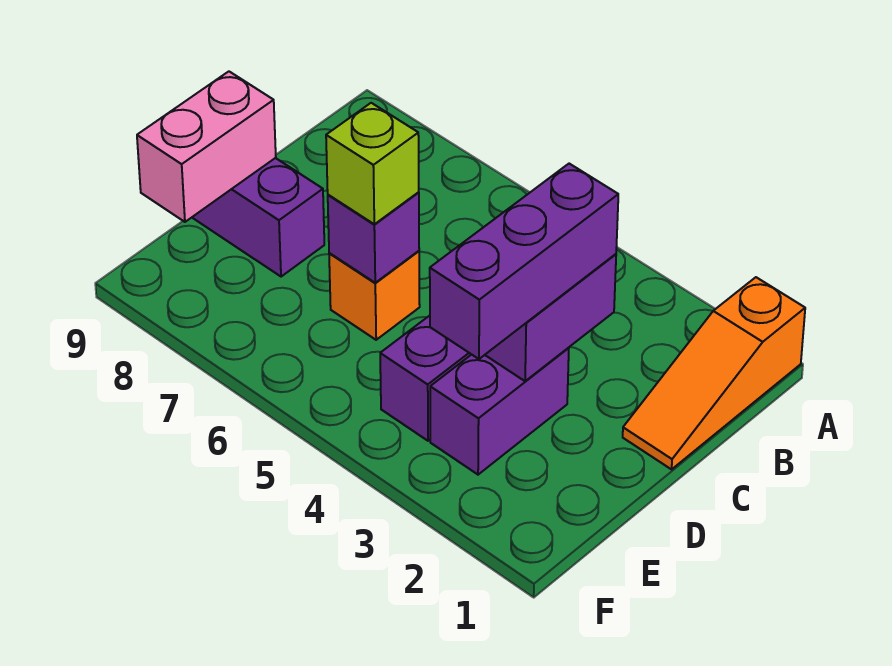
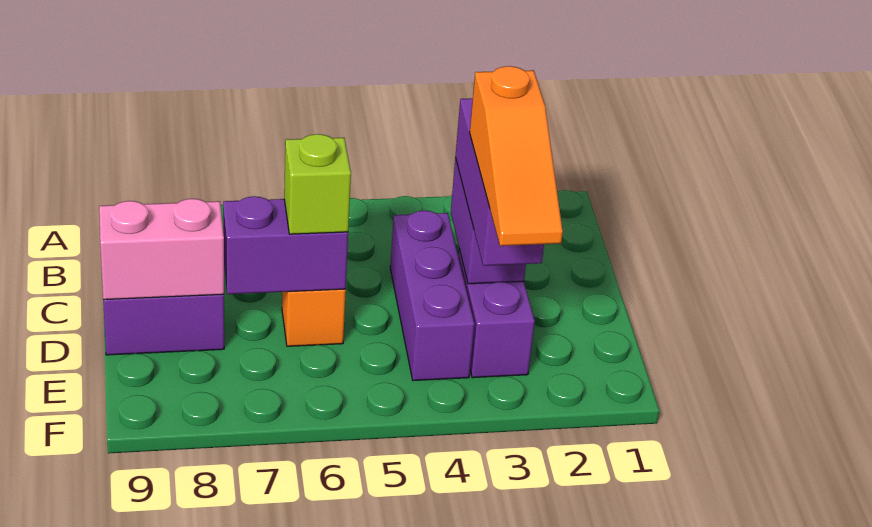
orange 1x3 slope [623,277,805,469] -> orange 1x3 slope moved to [470,66,563,246]
purple 1x1 brick [328,192,419,283] -> purple 1x2 brick [223,196,348,294]
pink 1x2 brick [137,72,276,222] -> pink 1x2 brick turned to [99,199,224,300]

